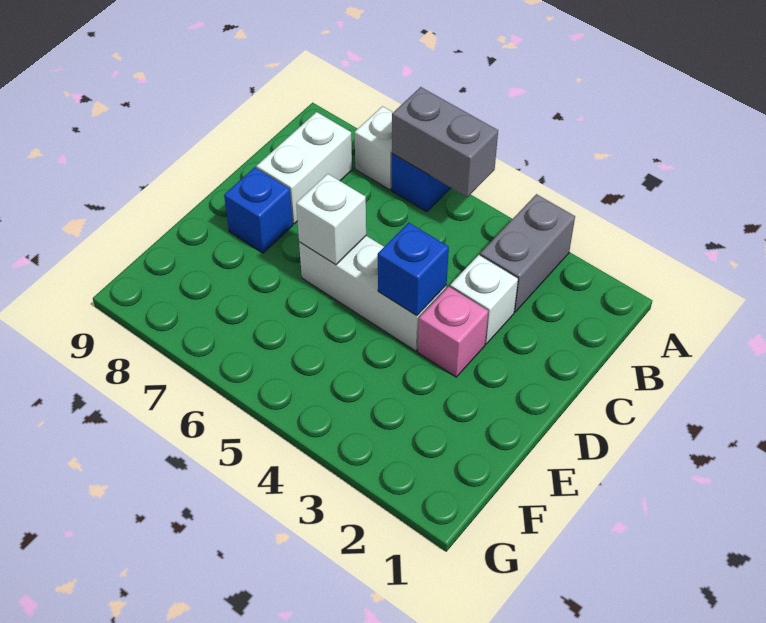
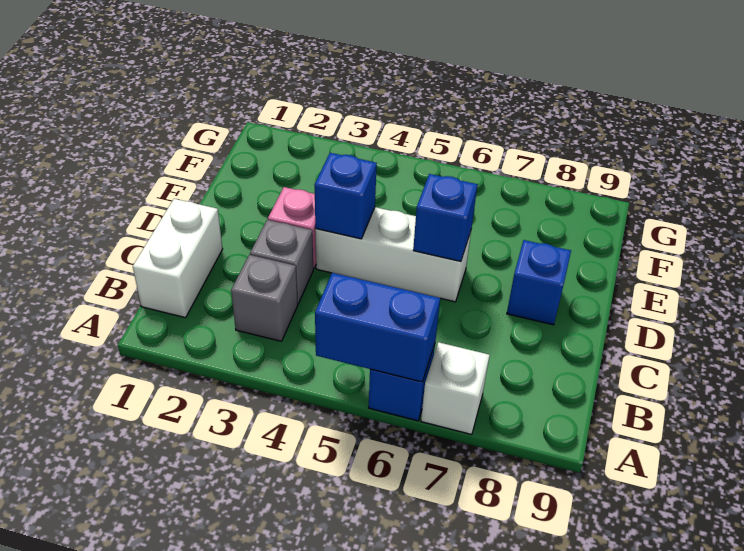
grey 1x2 brick [480,194,575,312] -> grey 1x1 brick [231,255,298,341]
grey 1x2 brick [392,87,498,197] -> blue 1x2 brick [315,273,440,382]
white 1x2 brick [256,112,352,224] -> white 1x2 brick moved to [133,199,223,318]
white 1x1 brick [450,255,518,344] -> grey 1x1 brick [250,220,313,304]
white 1x1 brick [296,174,366,265] -> blue 1x1 brick [413,174,478,261]

